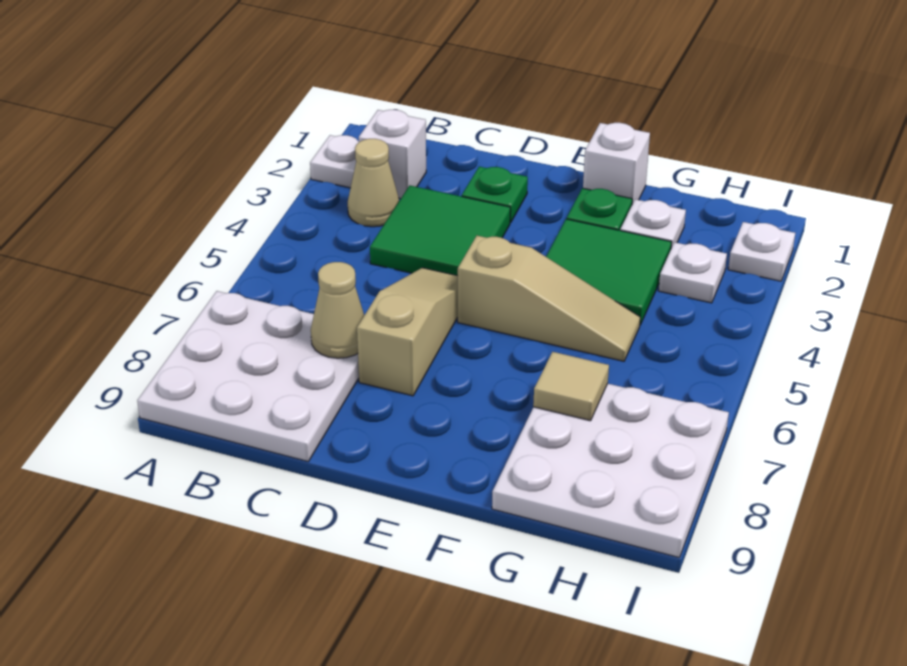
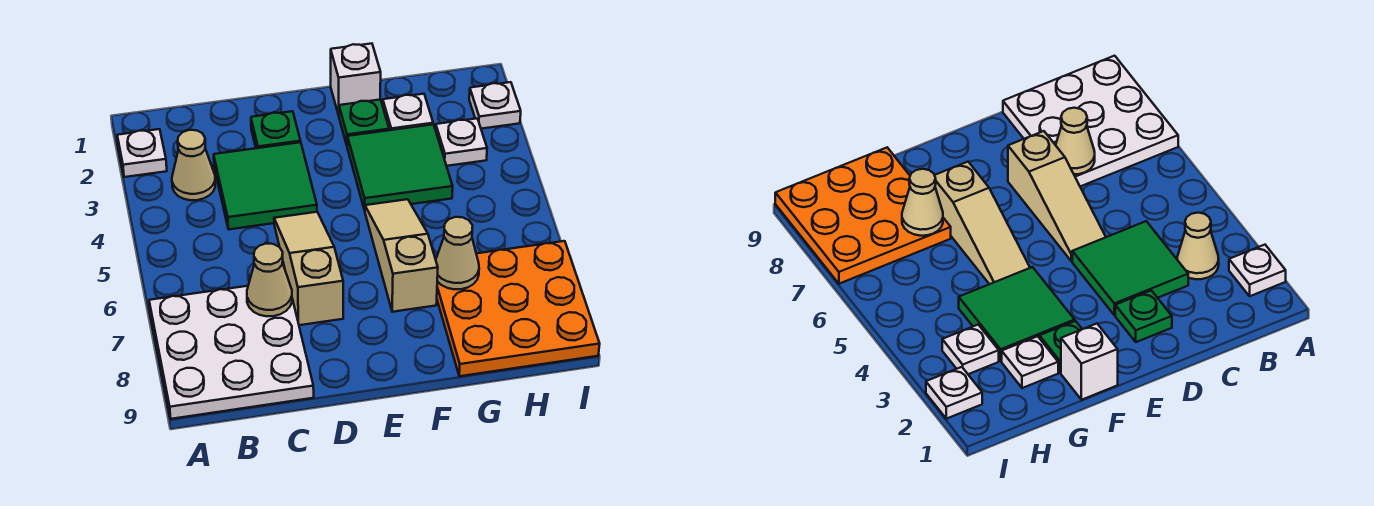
white 1x1 brick [359,110,426,199] -> none
tan 1x3 slope [458,236,640,361] -> tan 1x3 slope turned to [365,199,438,312]
white 3x3 plate [492,384,729,558] -> orange 3x3 plate [437,241,600,376]
tan 1x1 tile [533,352,609,421] -> tan 1x1 cone [436,217,479,289]

